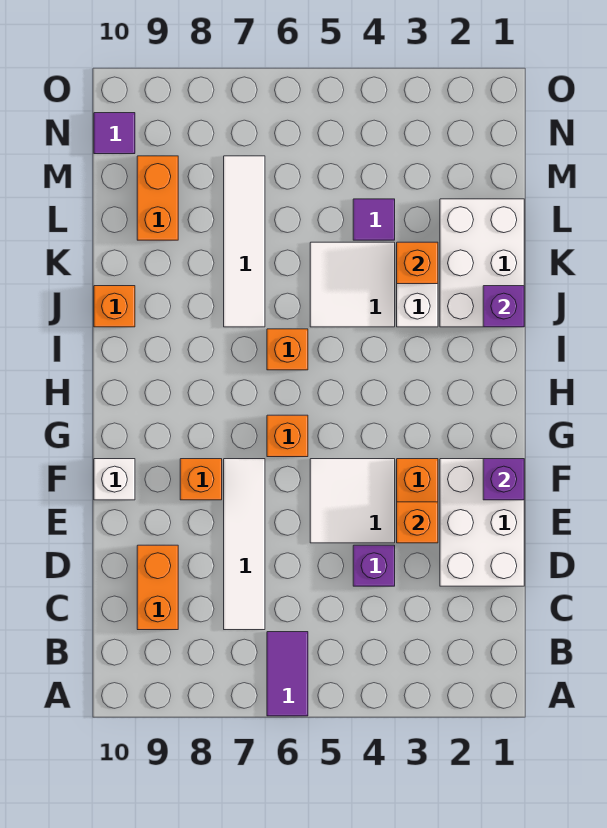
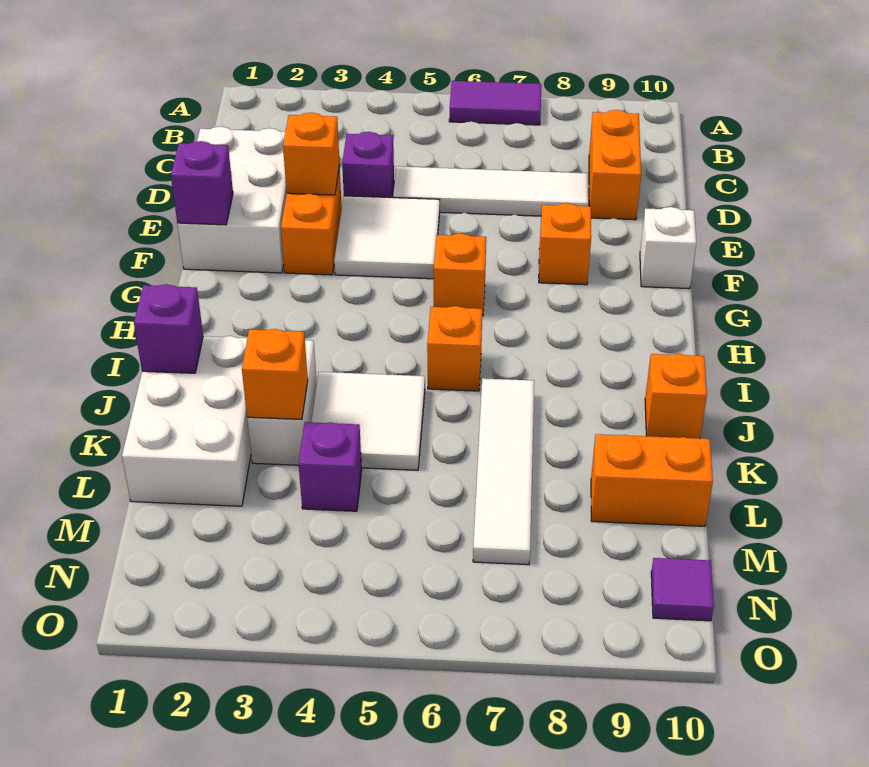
purple 1x2 tile [267,632,308,716] -> purple 1x2 tile turned to [449,81,541,125]
white 1x4 tile [224,459,265,630] -> white 1x4 tile turned to [393,166,588,216]
purple 1x1 tile [353,199,395,240] -> purple 1x1 brick [299,422,362,511]
orange 1x2 brick [137,156,178,240] -> orange 1x2 brick turned to [591,434,713,526]

